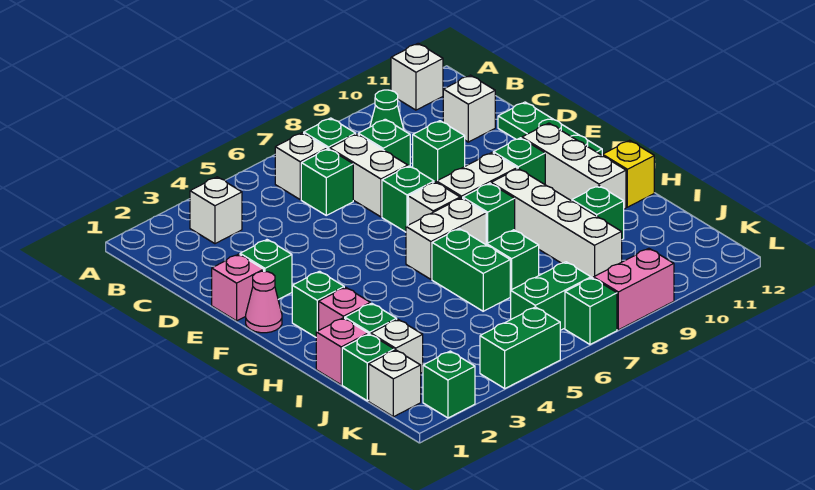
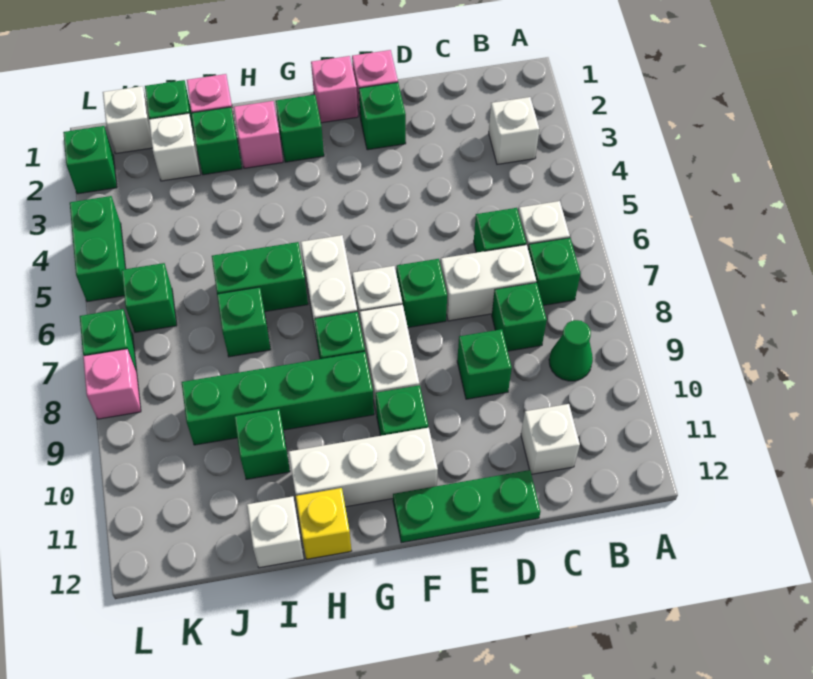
white 1x1 brick [391,43,443,110] -> white 1x1 brick moved to [247,496,304,568]
pink 1x1 cone [246,271,282,333] -> pink 1x1 brick [311,56,358,123]
white 1x4 brick [491,169,622,278] -> green 1x4 brick [182,352,374,445]
green 1x2 brick [511,262,591,330] -> green 1x1 brick [122,263,177,332]
pink 1x2 brick [594,248,674,330] -> pink 1x1 brick [83,349,141,419]

